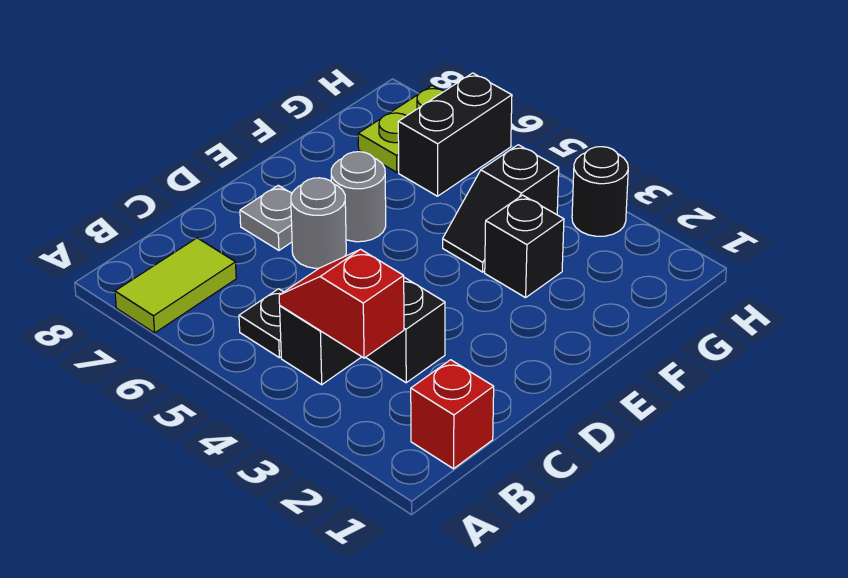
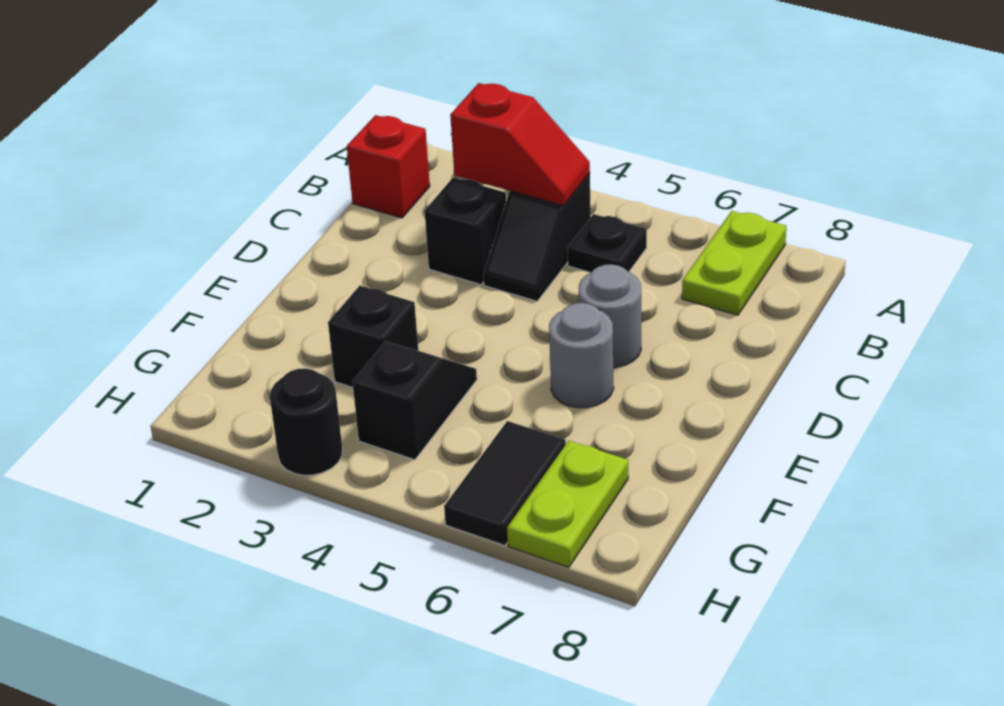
lime 1x2 tile [115,238,236,333] -> lime 1x2 plate [682,211,786,315]
grey 1x1 plate [240,185,292,250] -> none
black 1x2 brick [398,73,512,196] -> black 1x2 tile [444,421,566,546]

